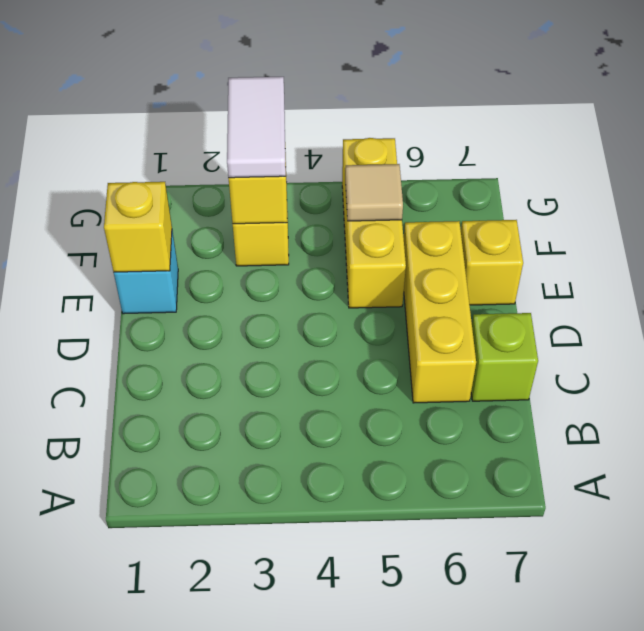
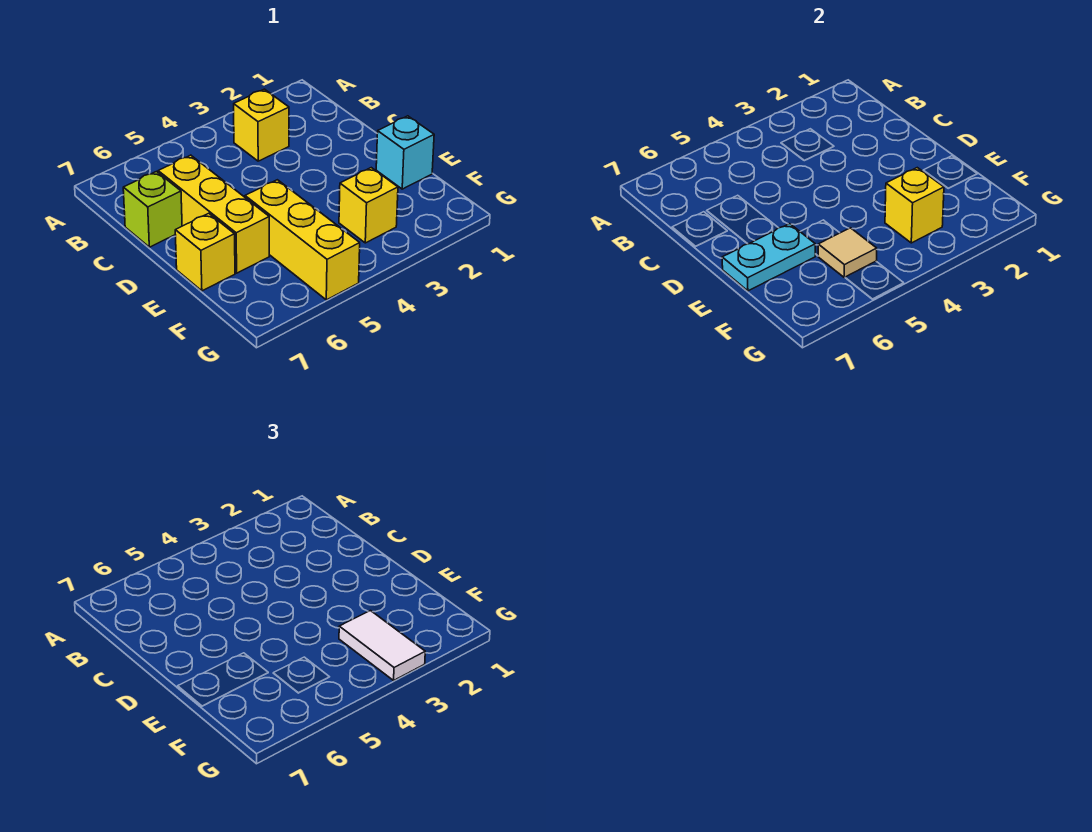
yellow 1x1 brick [104,182,172,272] -> yellow 1x1 brick moved to [234,89,289,161]
none -> cyan 1x2 plate [722,224,815,291]

